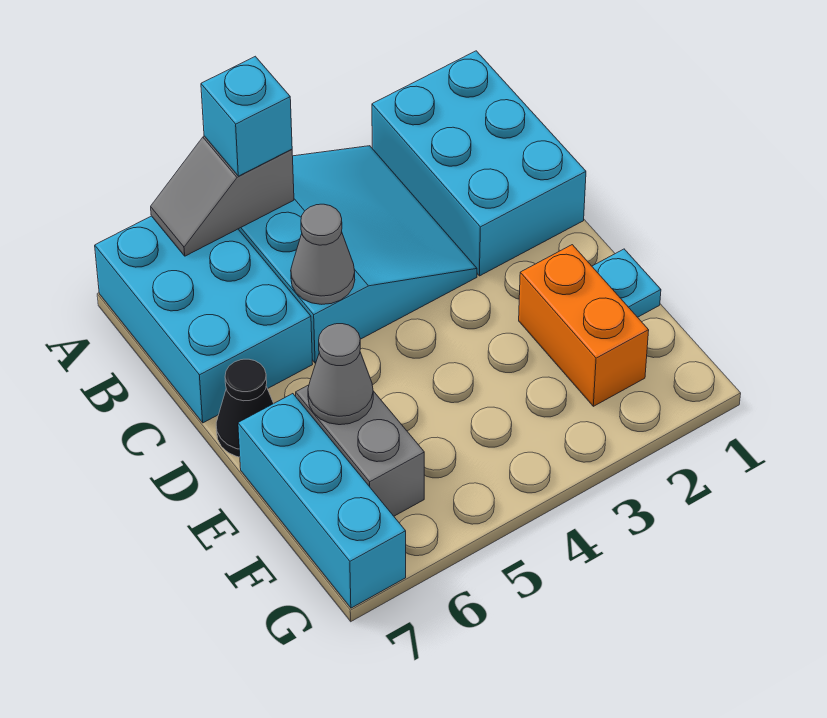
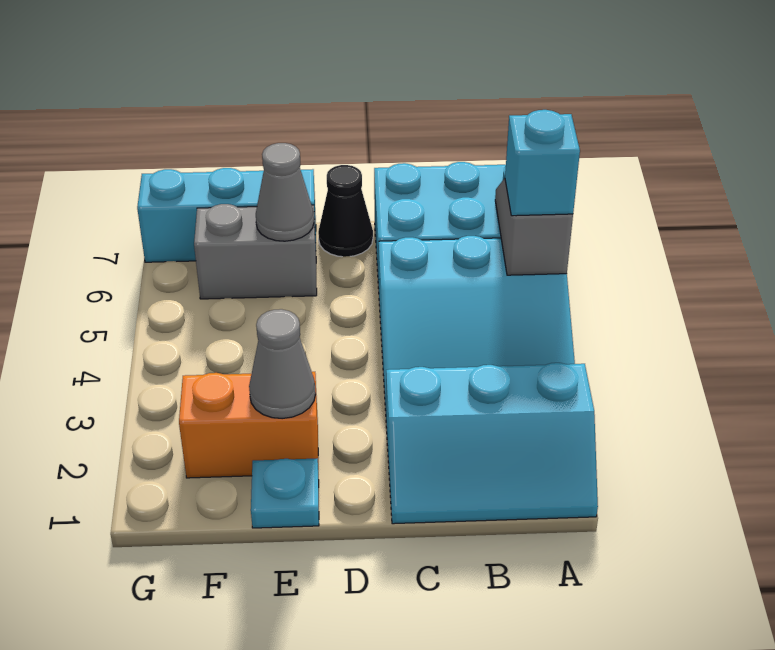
cyan 2x3 brick [372,51,586,276] -> cyan 2x3 slope [386,363,598,524]
grey 1x1 cone [291,204,355,304] -> grey 1x1 cone moved to [249,309,316,419]

